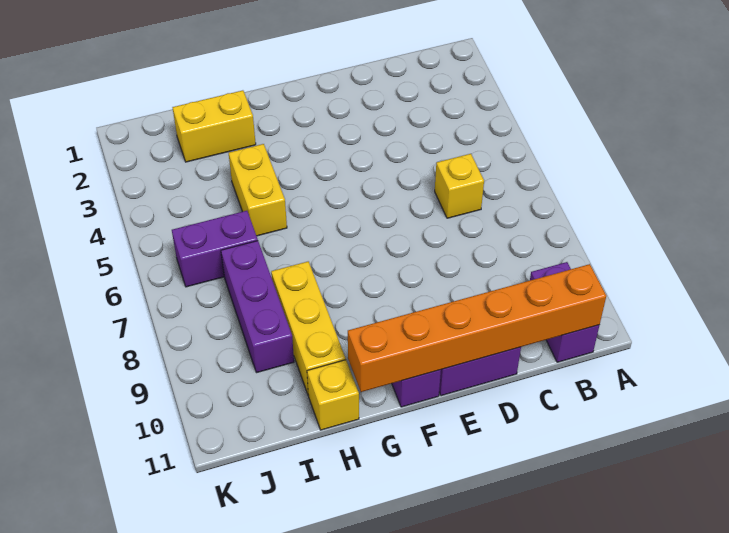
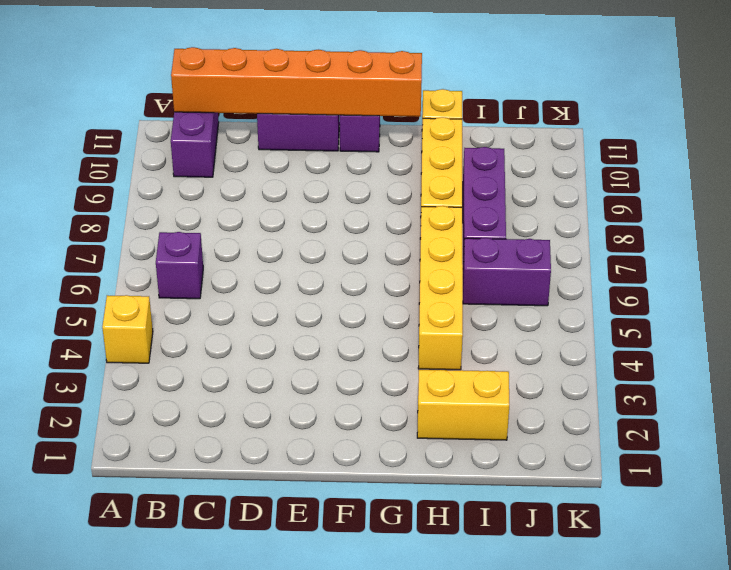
none -> purple 1x1 brick [156,232,203,299]
yellow 1x1 brick [435,154,484,218] -> yellow 1x1 brick moved to [102,295,153,363]
yellow 1x2 brick [229,144,287,236] -> yellow 1x4 brick [418,206,463,370]

